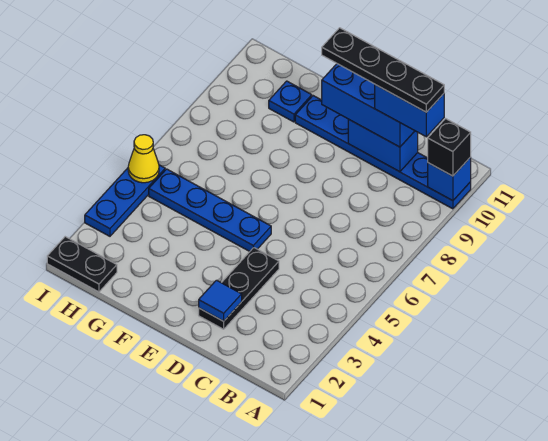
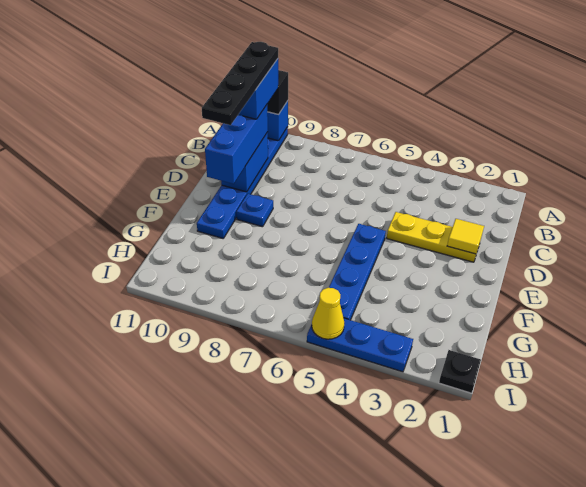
black 1x3 plate [199,248,279,329] -> yellow 1x3 plate [387,212,480,262]
blue 1x1 tile [199,280,242,321] -> yellow 1x1 tile [447,219,484,254]
blue 1x1 plate [269,81,312,122] -> blue 1x1 plate moved to [236,194,273,227]
black 1x2 plate [47,237,117,292] -> black 1x1 plate [439,350,481,393]

